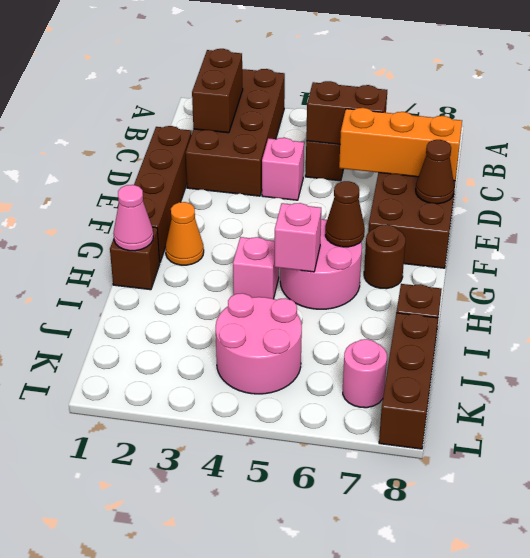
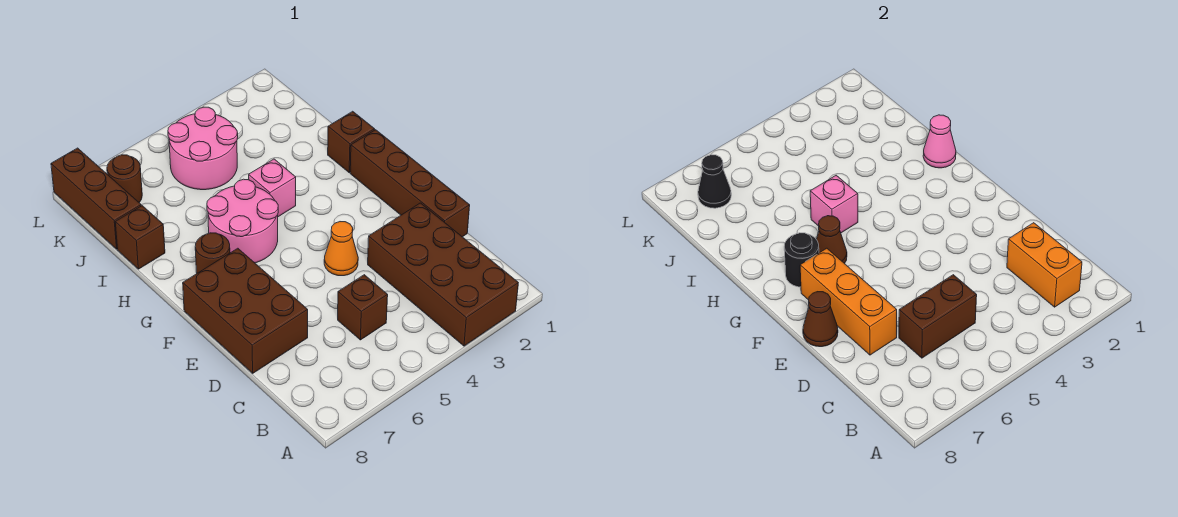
brown 1x2 brick [192,49,243,133] -> orange 1x2 brick [1007,223,1082,307]
pink 1x1 brick [262,138,304,200] -> none
orange 1x3 brick [339,108,462,181] -> orange 1x3 brick turned to [800,248,897,355]
orange 1x1 cone [166,202,204,265] -> orange 1x1 cone moved to [324,222,358,276]
none -> black 1x1 round brick [784,233,819,287]
pink 1x1 round brick [343,339,387,408] -> brown 1x1 round brick [107,155,142,203]
none -> black 1x1 cone [698,155,731,208]

